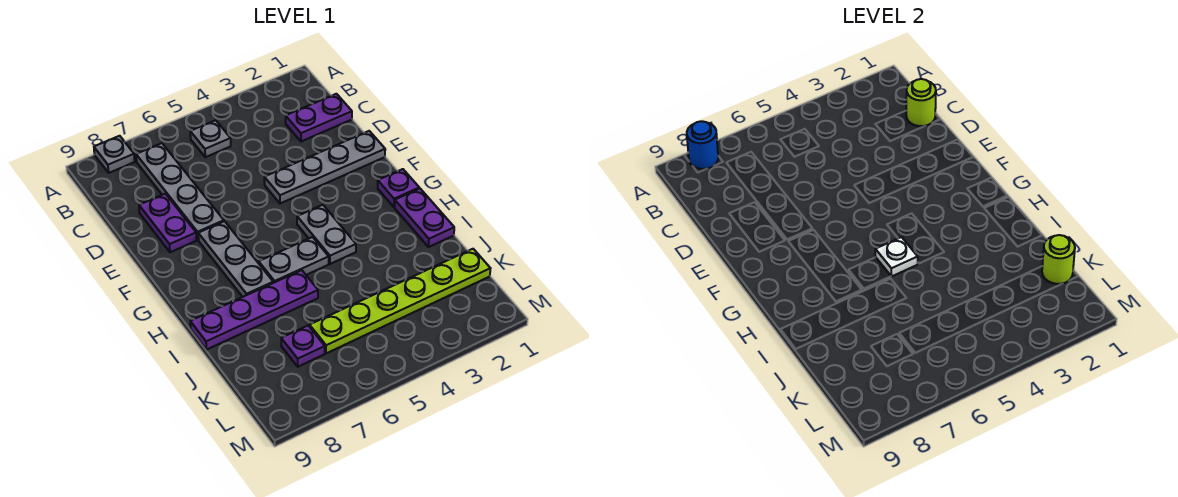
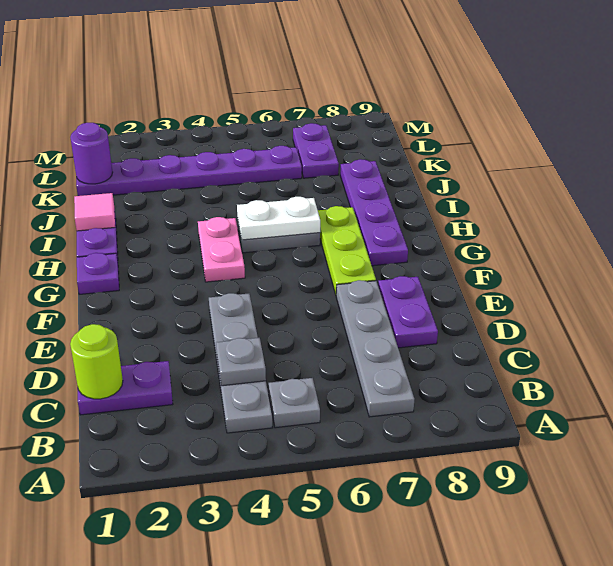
grey 1x1 plate [94,136,135,173] -> grey 1x1 plate moved to [216,338,266,386]
blue 1x1 round brick [687,121,718,169] -> none
grey 1x4 plate [264,131,385,204] -> grey 1x4 plate turned to [209,293,272,433]
grey 1x3 plate [198,221,273,297] -> lime 1x3 plate [318,206,376,294]
grey 1x2 plate [297,205,356,264] -> pink 1x2 plate [198,217,245,282]
white 1x1 plate [875,237,918,277] -> white 1x2 plate [237,197,320,240]
none -> pink 1x1 tile [74,193,115,231]
purple 1x4 plate [190,270,318,350] -> purple 1x4 plate turned to [340,159,408,266]
lime 1x6 plate [310,249,491,353] -> purple 1x6 plate [76,146,302,196]
lime 1x1 round brick [1042,235,1075,284] -> purple 1x1 round brick [70,123,113,184]
purple 1x1 plate [281,326,325,367] -> purple 1x2 plate [293,123,339,178]

